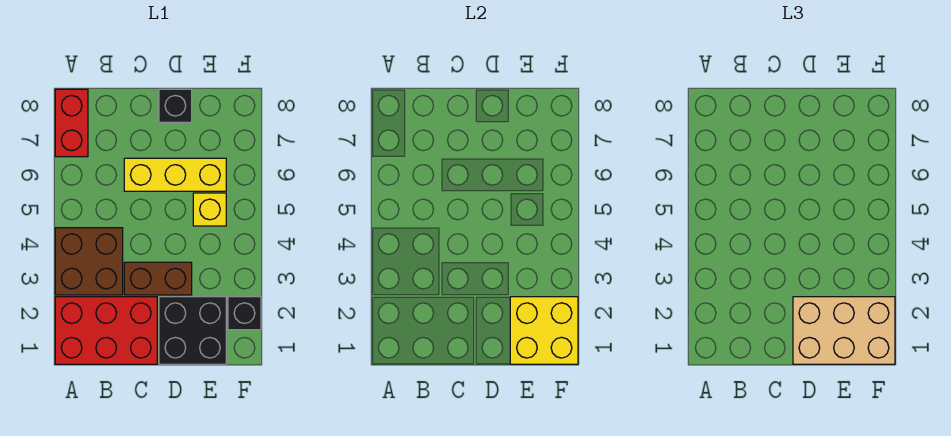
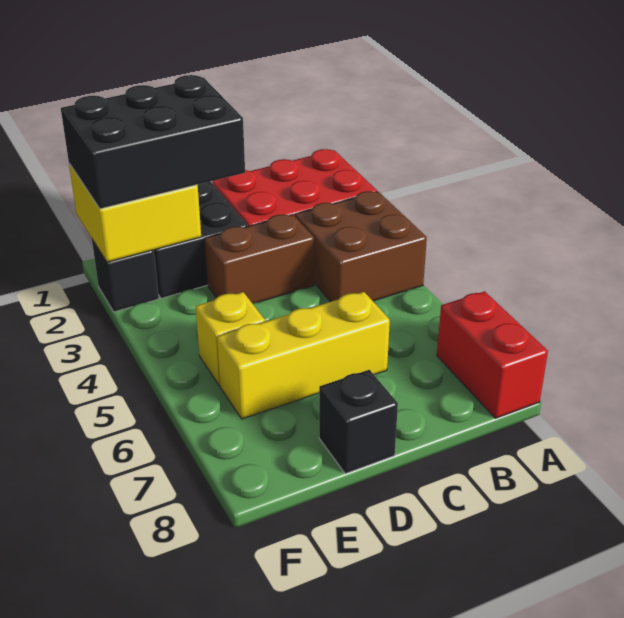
tan 2x3 brick [793,297,895,364] -> black 2x3 brick [61,75,245,209]

